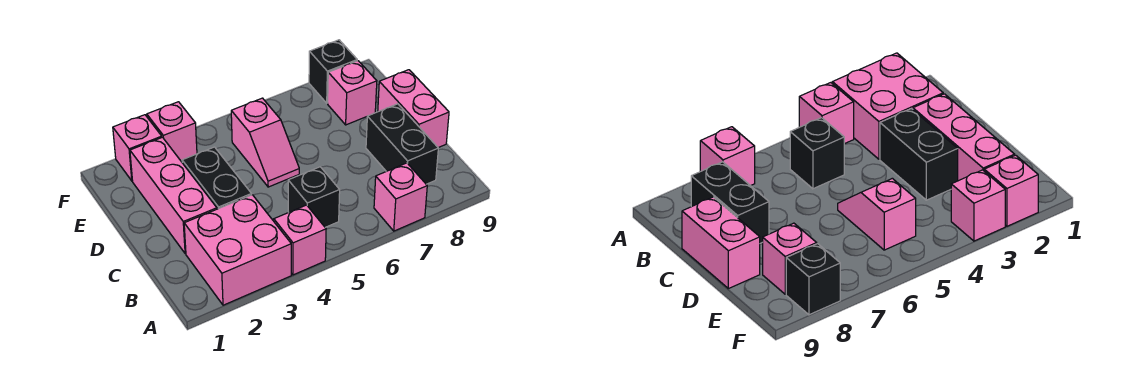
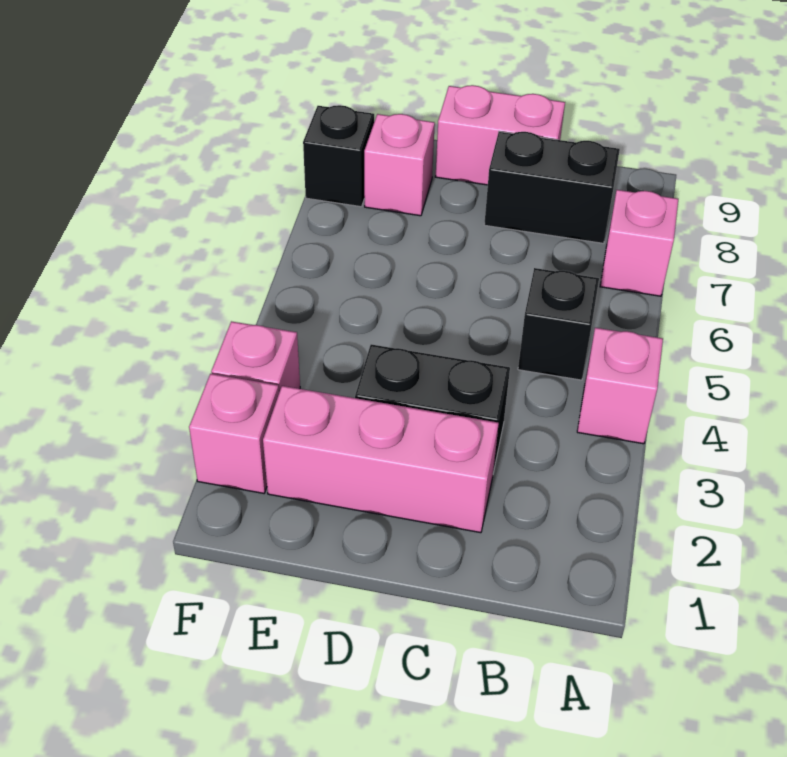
pink 2x2 brick [184,195,291,305] -> none
pink 1x2 slope [231,98,299,187] -> none

